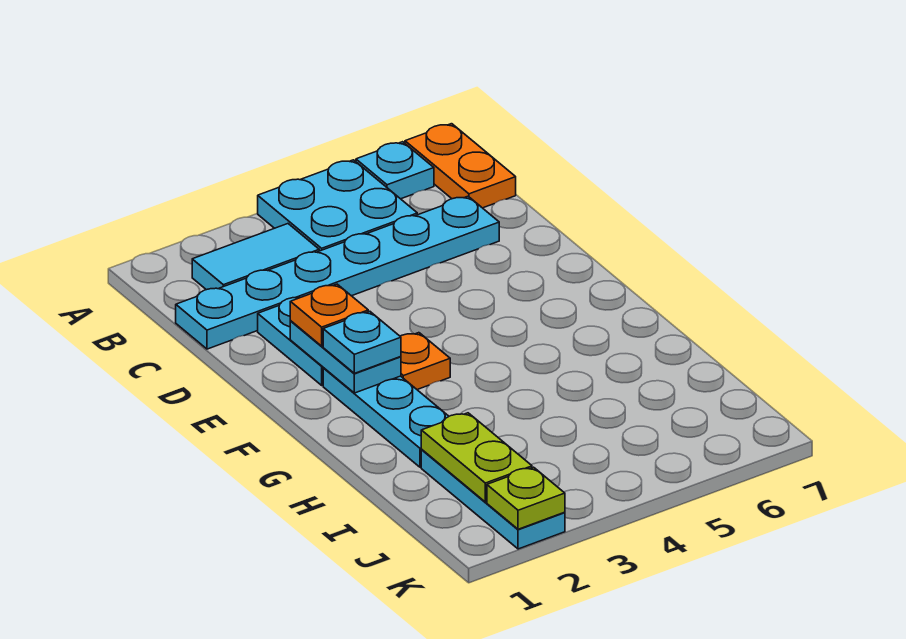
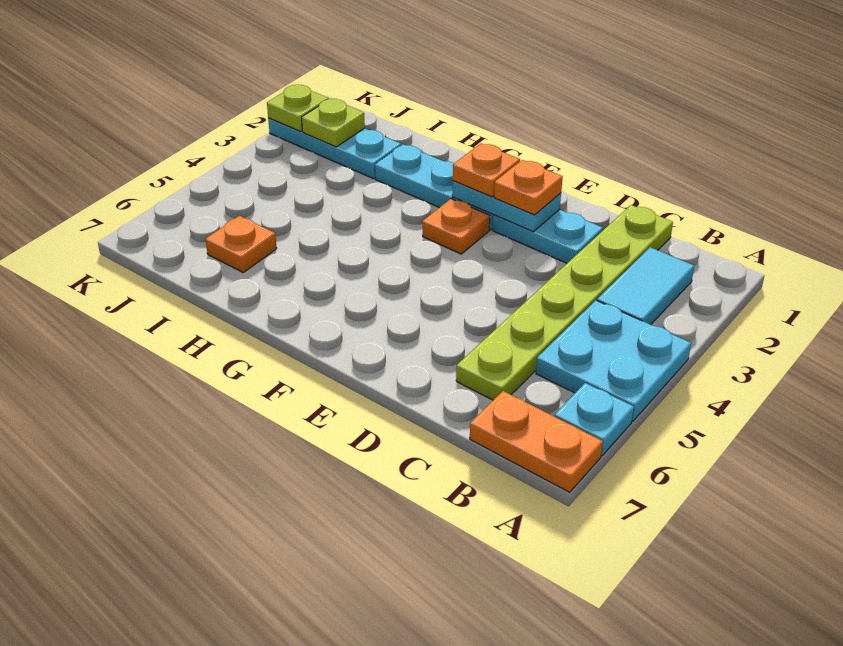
cyan 1x6 plate [176,196,499,349] -> lime 1x6 plate [456,205,673,400]
cyan 1x1 plate [323,311,401,373] -> orange 1x1 plate [453,143,520,197]
lime 1x2 plate [421,413,532,502] -> lime 1x1 plate [302,99,365,147]
none -> orange 1x1 plate [206,216,277,272]

